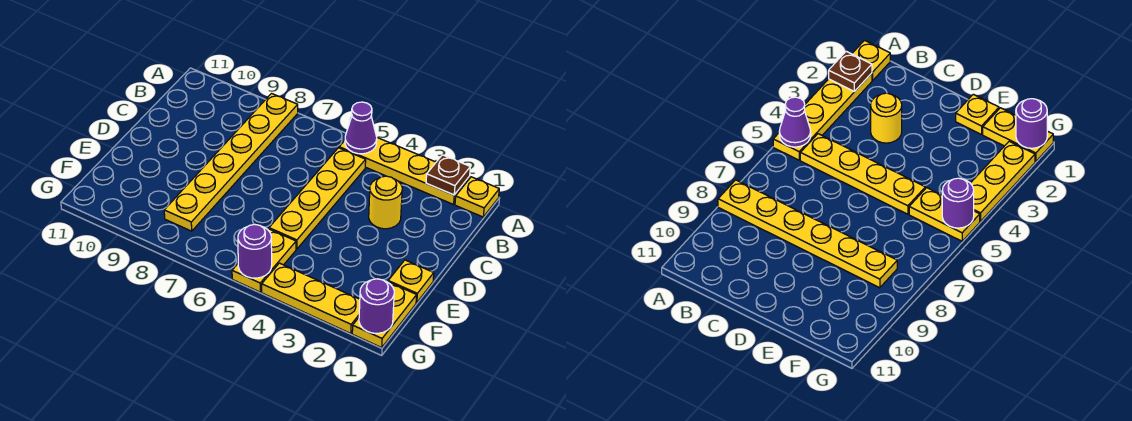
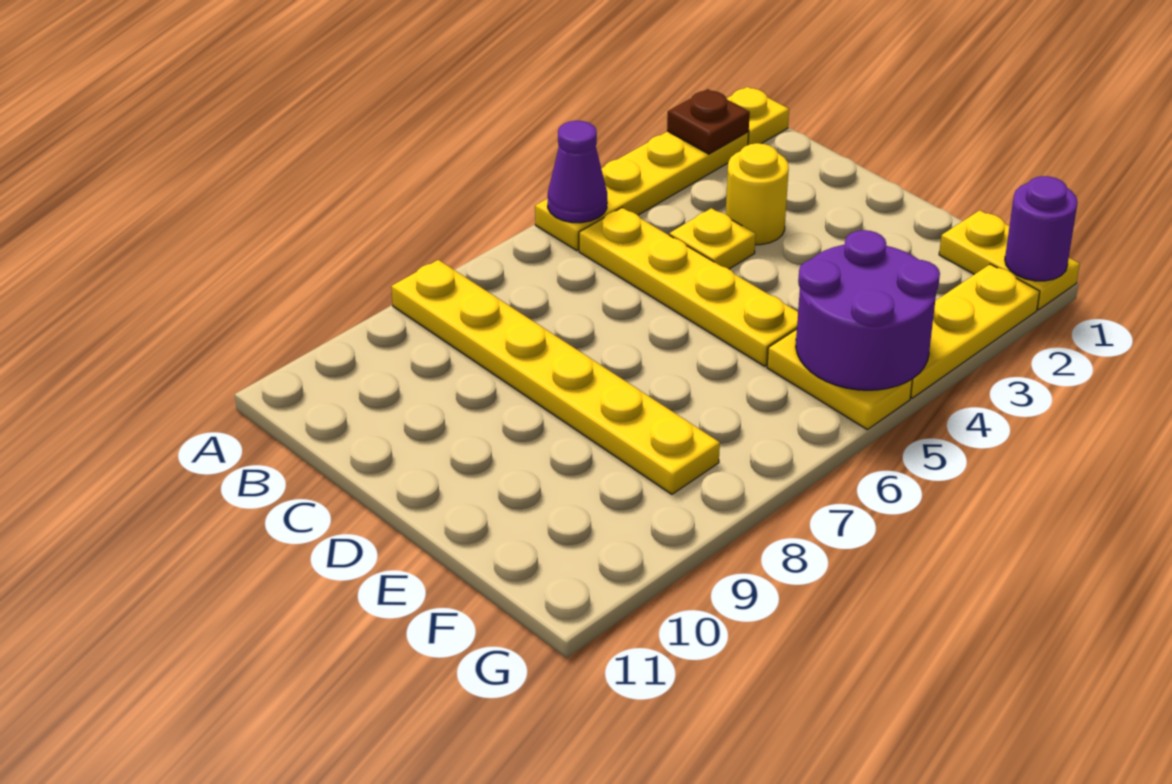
yellow 1x1 plate [388,260,434,303] -> yellow 1x1 plate moved to [669,208,756,269]
purple 1x1 round brick [238,224,272,278] -> purple 2x2 round brick [796,230,940,390]

